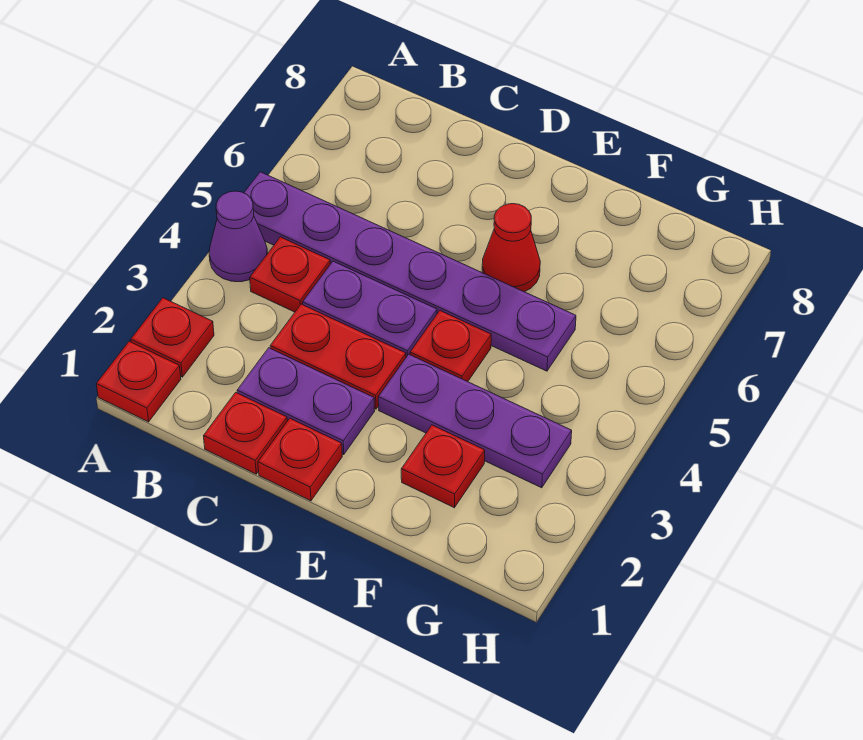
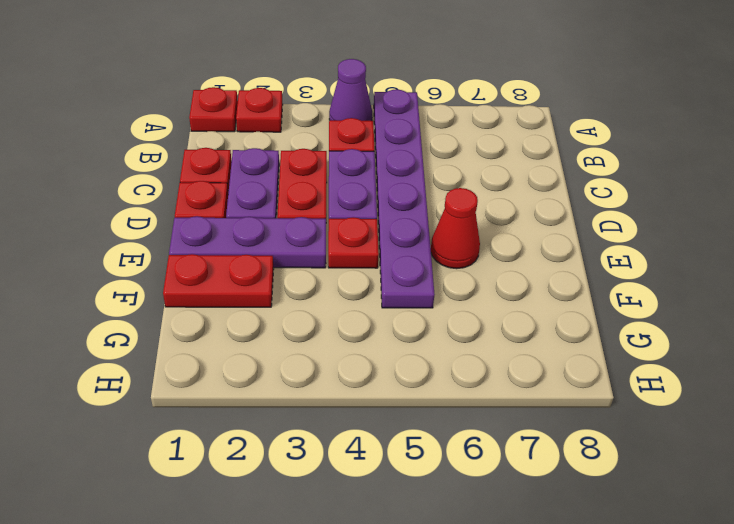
purple 1x3 plate [378,354,572,488] -> purple 1x3 plate turned to [169,216,326,268]
red 1x1 plate [401,425,485,508] -> red 1x2 plate [163,254,274,307]

